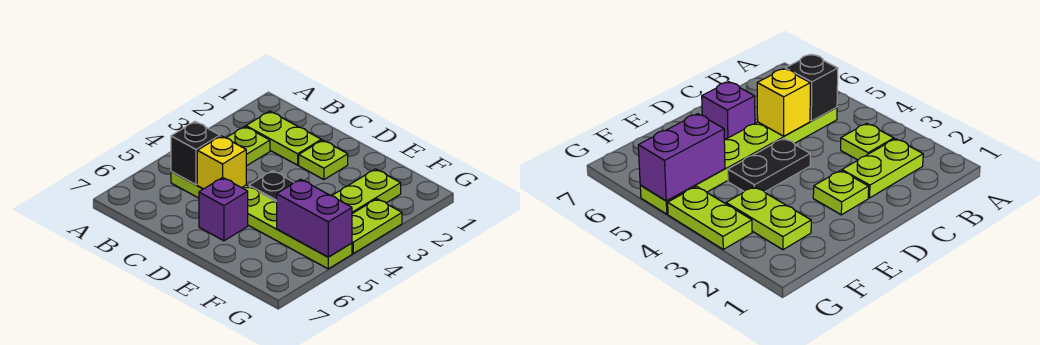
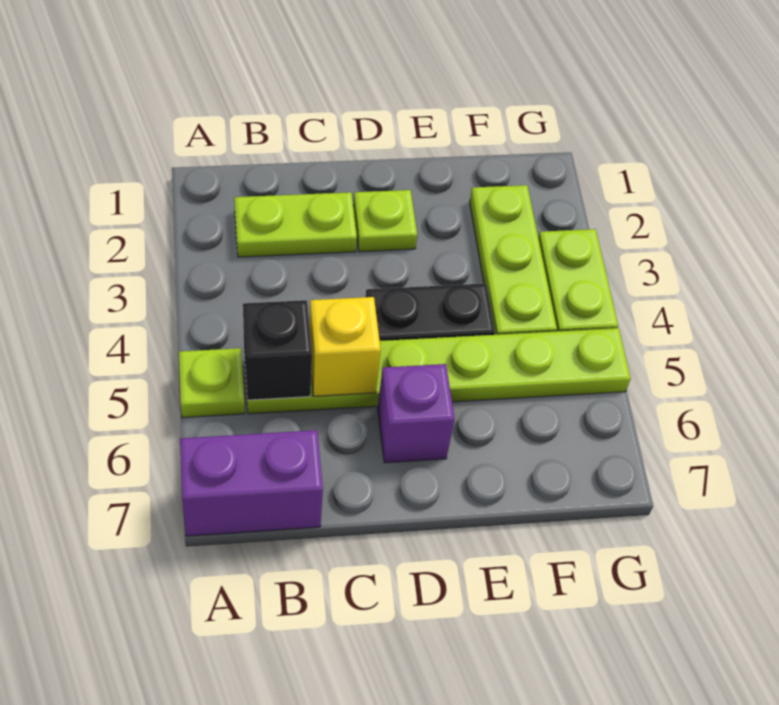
lime 1x1 plate [227,126,270,166] -> lime 1x1 plate moved to [179,348,245,418]
lime 1x2 plate [332,169,401,214] -> lime 1x3 plate [470,185,557,335]
purple 1x2 brick [277,179,352,257] -> purple 1x2 brick moved to [180,430,323,536]

